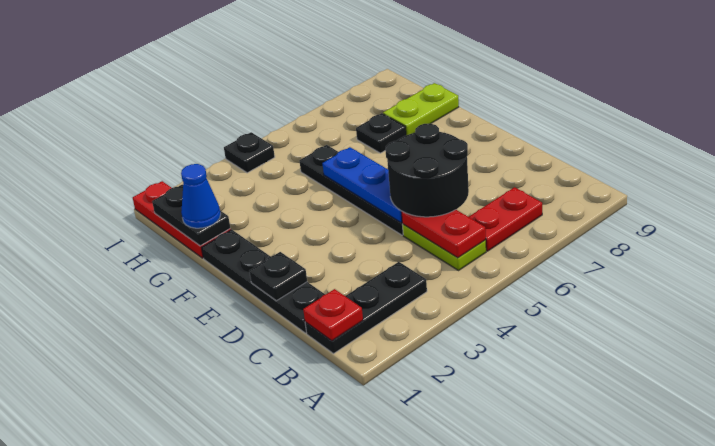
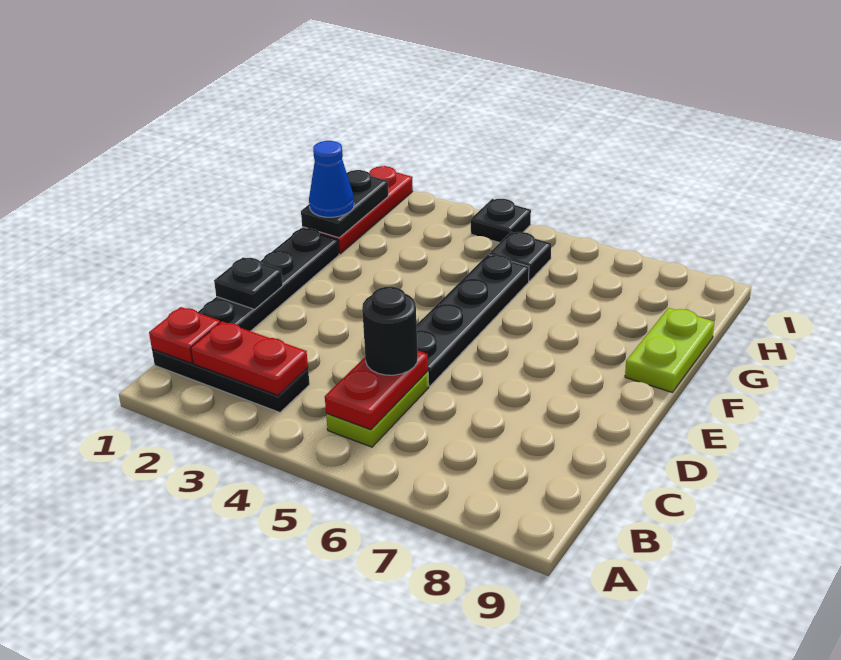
red 1x2 plate [469,187,542,251] -> red 1x2 plate moved to [191,321,308,395]
black 2x2 round brick [385,124,469,217] -> black 1x1 round brick [362,287,418,375]
blue 1x3 plate [322,147,402,223] -> none
black 1x1 plate [356,113,406,153] -> black 1x1 plate moved to [489,232,551,281]
lime 1x2 plate [383,83,459,135] -> lime 1x2 plate turned to [625,308,714,392]

